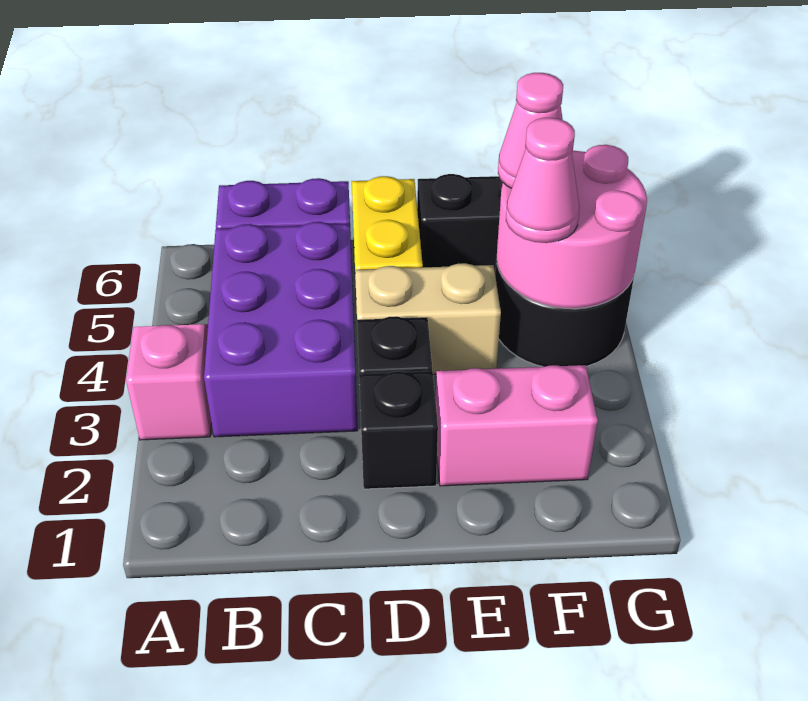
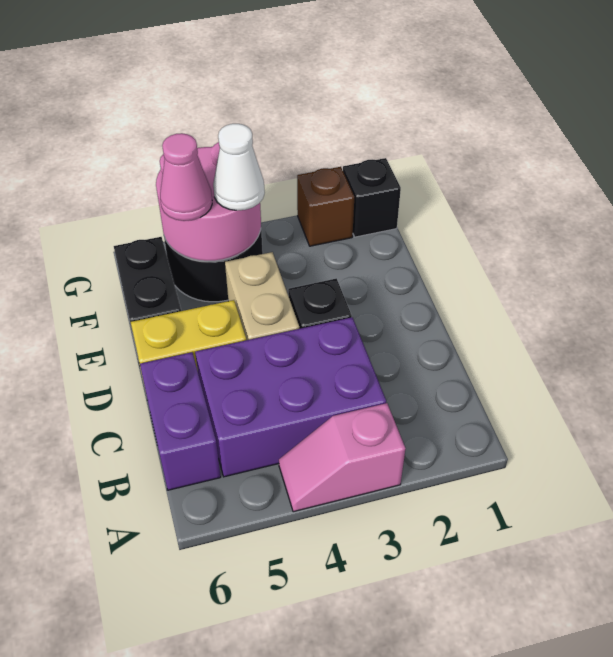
black 1x1 brick [359,371,438,489] -> black 1x1 brick moved to [343,158,401,237]
pink 1x2 brick [436,365,598,486] -> none
pink 1x1 cone [506,118,579,243] -> white 1x1 cone [213,124,265,211]
none -> brown 1x1 brick [297,167,354,246]

